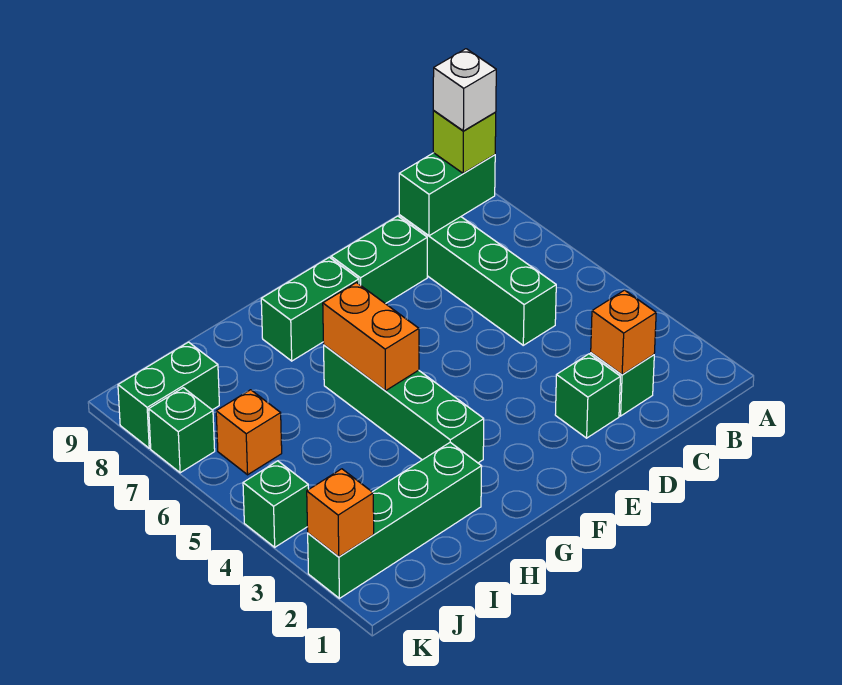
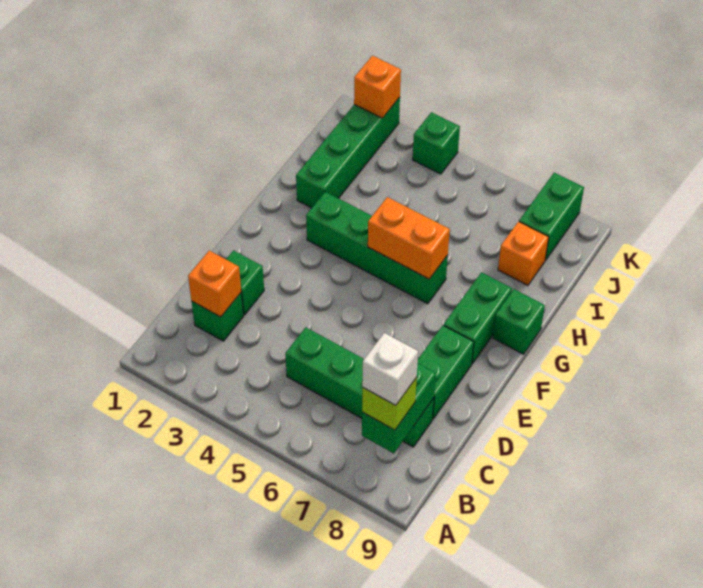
orange 1x1 brick [216,390,282,475] -> orange 1x1 brick moved to [498,222,549,285]
green 1x1 brick [149,388,215,473] -> green 1x1 brick moved to [493,289,545,354]

